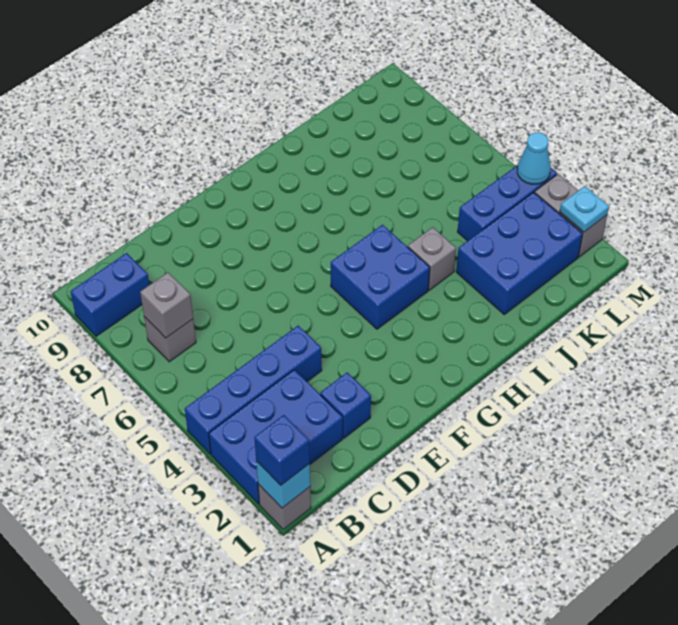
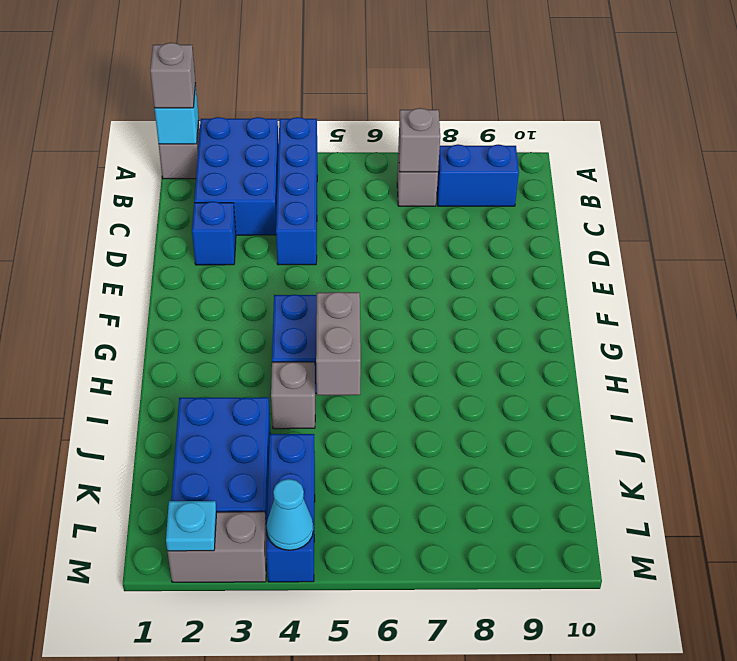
blue 1x1 brick [254,415,310,485] -> grey 1x1 brick [150,43,196,108]
blue 1x2 brick [70,253,149,336] -> blue 1x2 brick turned to [437,144,519,206]
none -> grey 1x2 brick [316,292,361,395]

